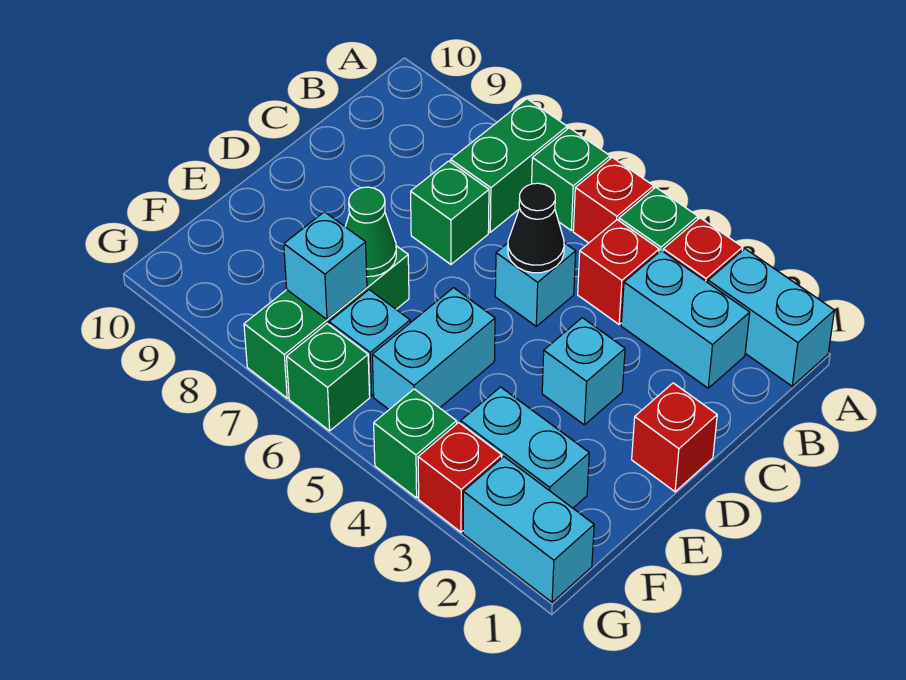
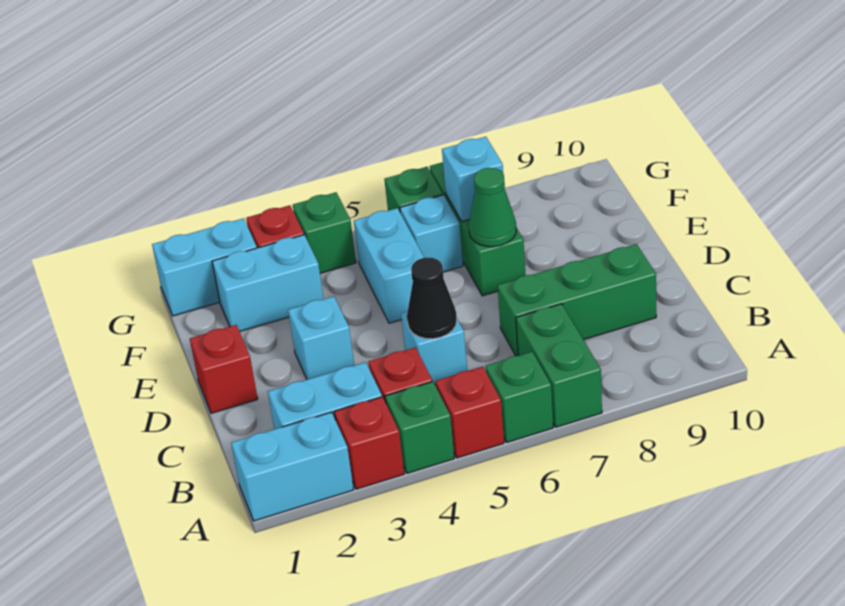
green 1x1 brick [411,161,489,264] -> green 1x3 brick [498,244,656,356]

